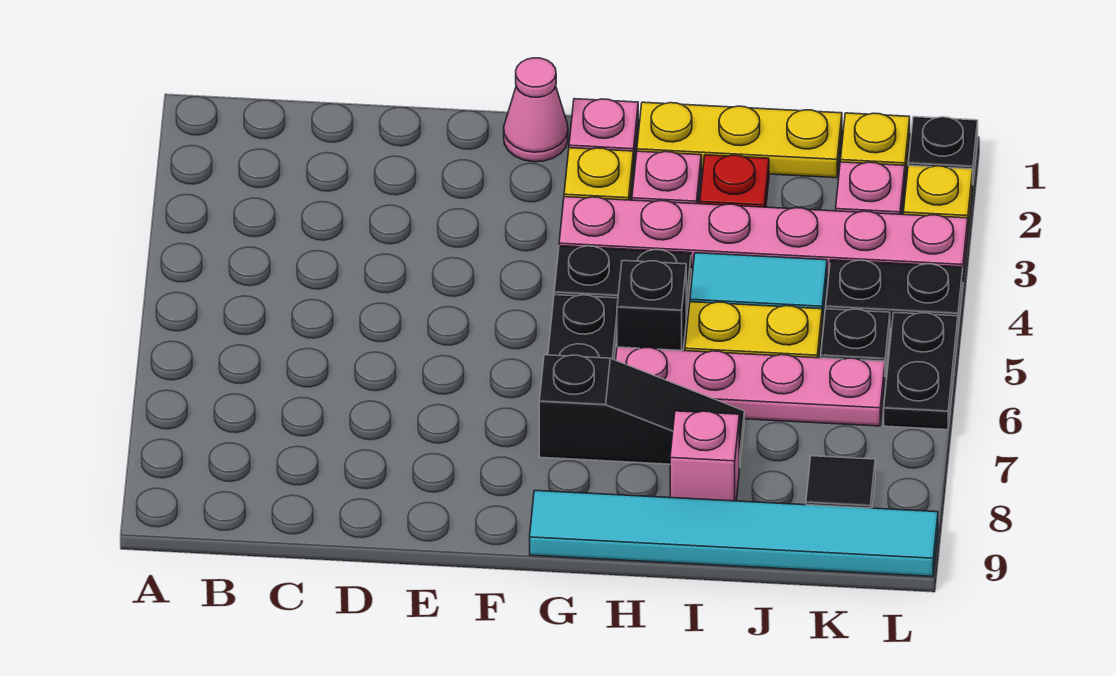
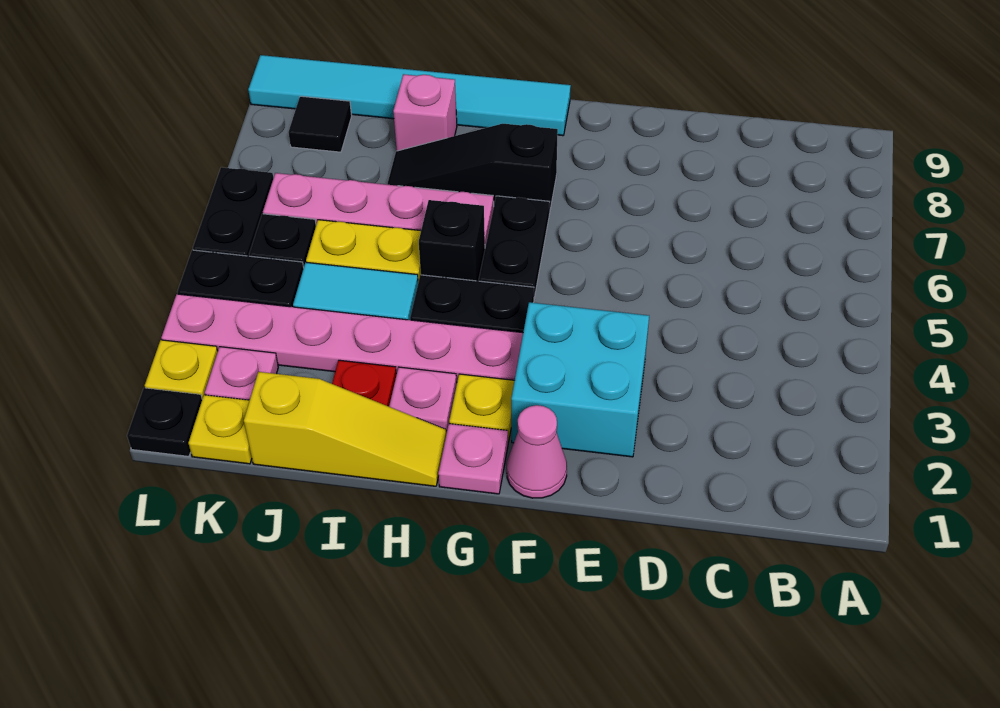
none -> cyan 2x2 brick [511,302,649,457]
yellow 1x3 plate [637,102,842,178] -> yellow 1x3 slope [244,372,446,486]

